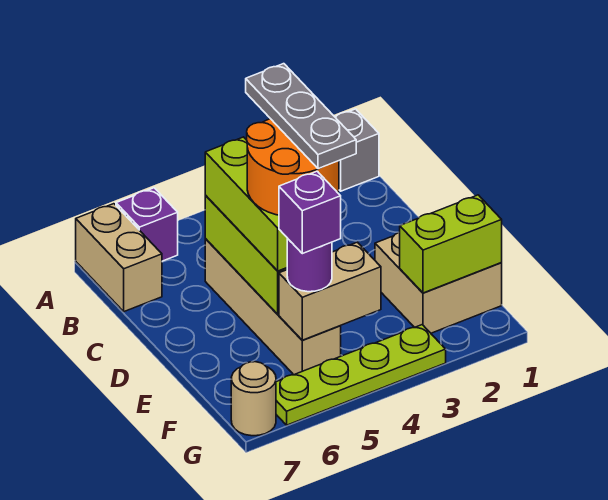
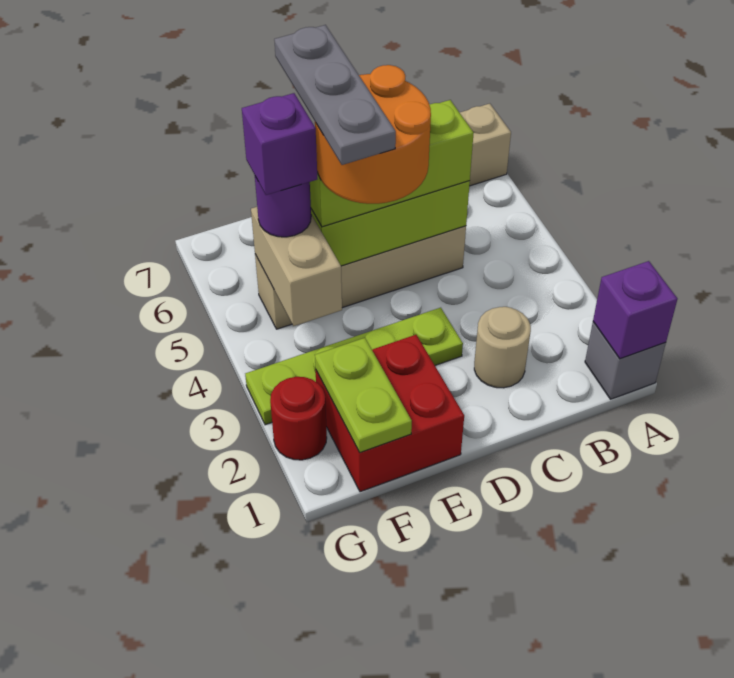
purple 1x1 brick [116,188,178,261] -> purple 1x1 brick moved to [593,261,677,359]
grey 1x3 plate [246,64,356,169] -> grey 1x3 plate turned to [274,25,396,165]
tan 2x2 brick [375,232,502,333] -> red 2x2 brick [315,335,464,492]
lime 1x2 brick [400,195,502,293] -> lime 1x2 plate [315,338,412,452]
none -> red 1x1 round brick [270,377,327,460]
lime 1x4 plate [276,325,446,425] -> lime 1x4 plate turned to [245,308,463,425]
tan 1x1 round brick [231,362,276,436] -> tan 1x1 round brick moved to [474,307,531,388]

